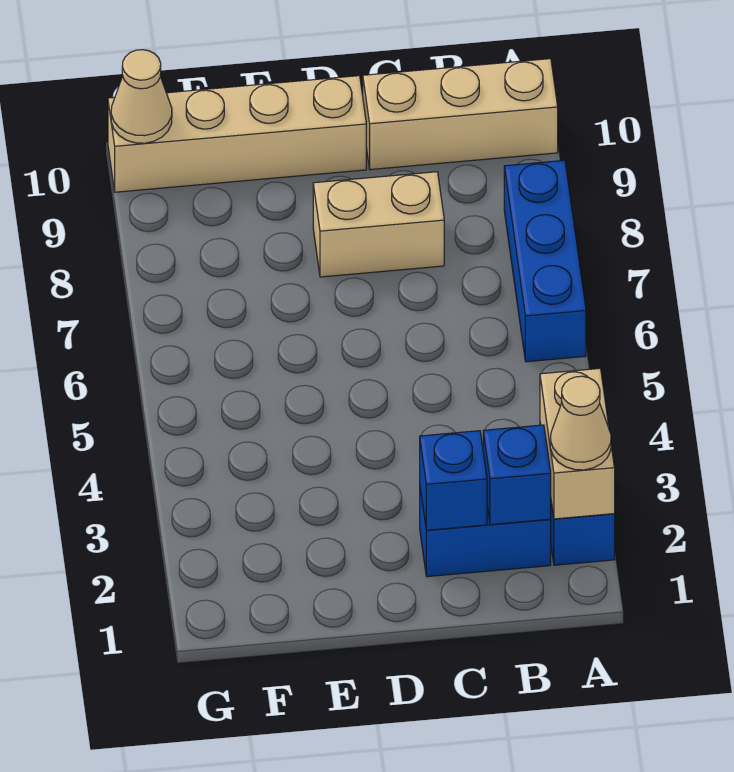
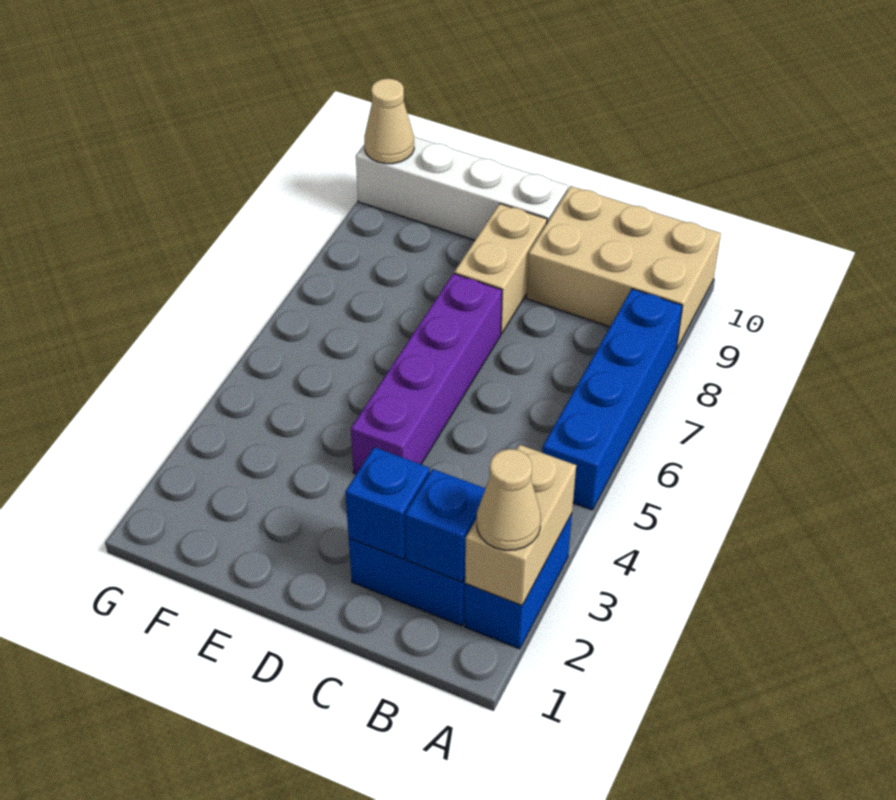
blue 1x3 brick [504,160,586,362] -> blue 1x4 brick [542,289,683,510]
tan 1x3 brick [363,59,558,170] -> tan 2x3 brick [526,186,721,349]
tan 1x2 brick [313,172,444,277] -> tan 1x2 brick turned to [454,204,547,334]
none -> purple 1x4 brick [351,273,502,474]
tan 1x4 brick [108,76,366,192] -> white 1x4 brick [356,137,568,240]

